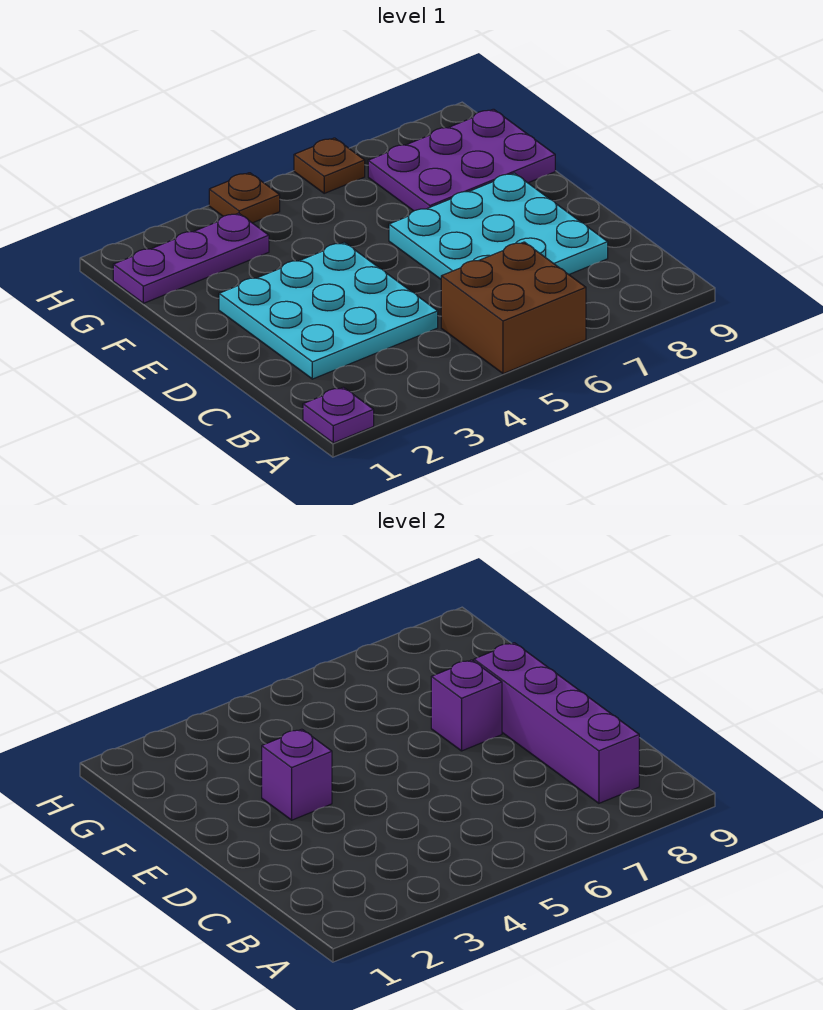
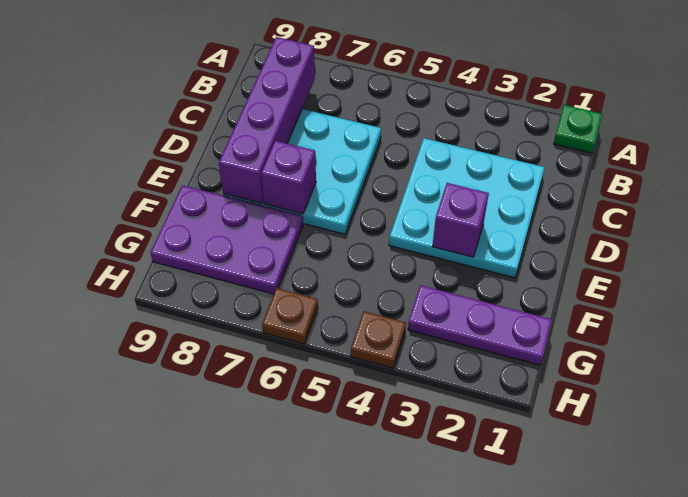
purple 1x1 plate [303,387,374,443] -> green 1x1 plate [554,105,602,153]
brown 2x2 brick [441,242,586,374] -> none

